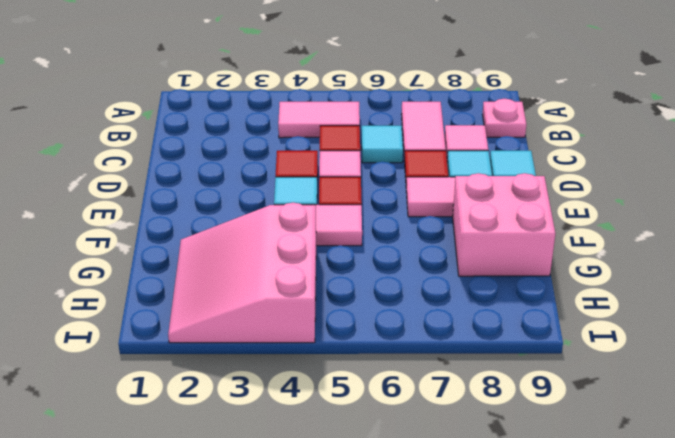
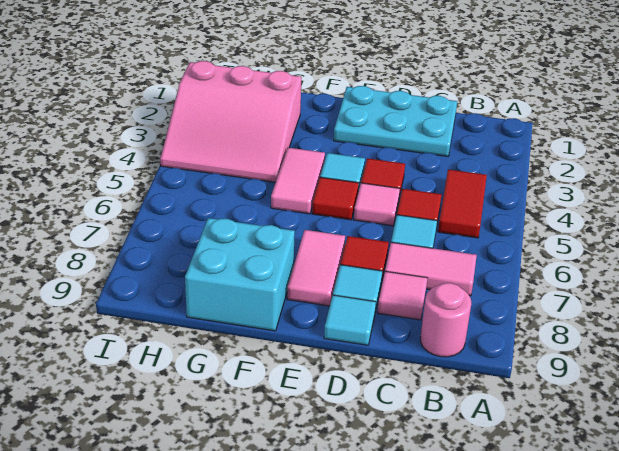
pink 1x2 tile [278,102,360,138] -> red 1x2 tile [438,170,487,238]
pink 1x1 plate [483,99,526,137] -> pink 1x1 round brick [420,283,471,357]
none -> cyan 2x3 plate [334,86,457,156]
pink 2x2 brick [453,173,555,276] -> cyan 2x2 brick [185,218,295,331]
pink 3x3 slope [168,203,316,343] -> pink 3x3 slope turned to [160,61,302,182]

